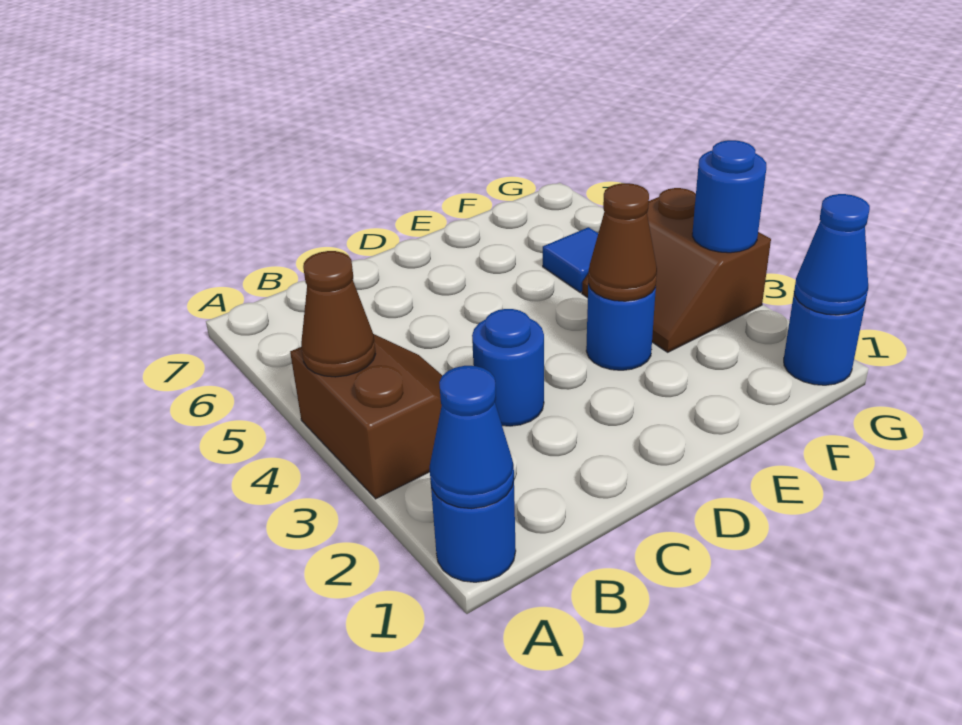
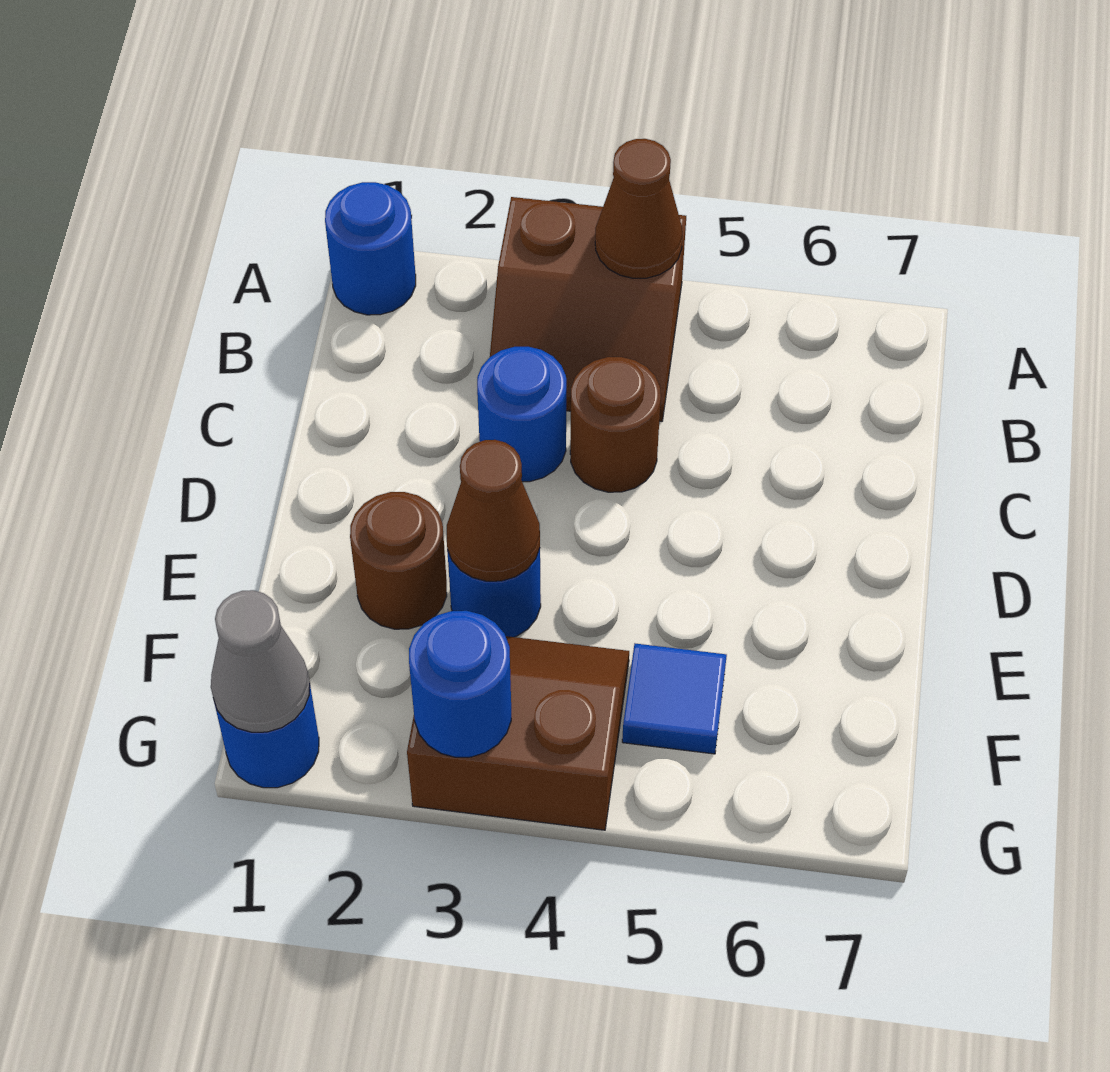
blue 1x1 cone [429,366,514,509] -> none
none -> brown 1x1 round brick [570,357,661,492]
none -> brown 1x1 round brick [350,492,447,629]
blue 1x1 cone [794,194,870,315] -> grey 1x1 cone [211,590,310,732]

